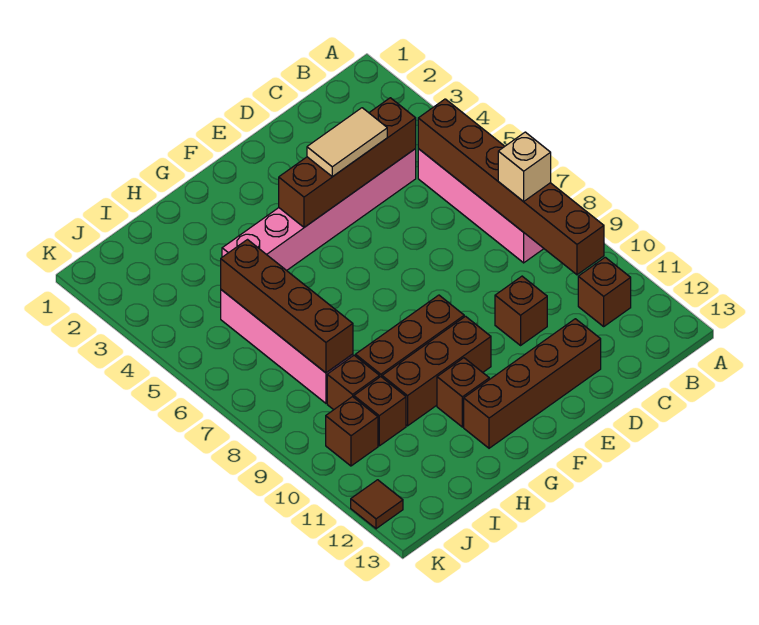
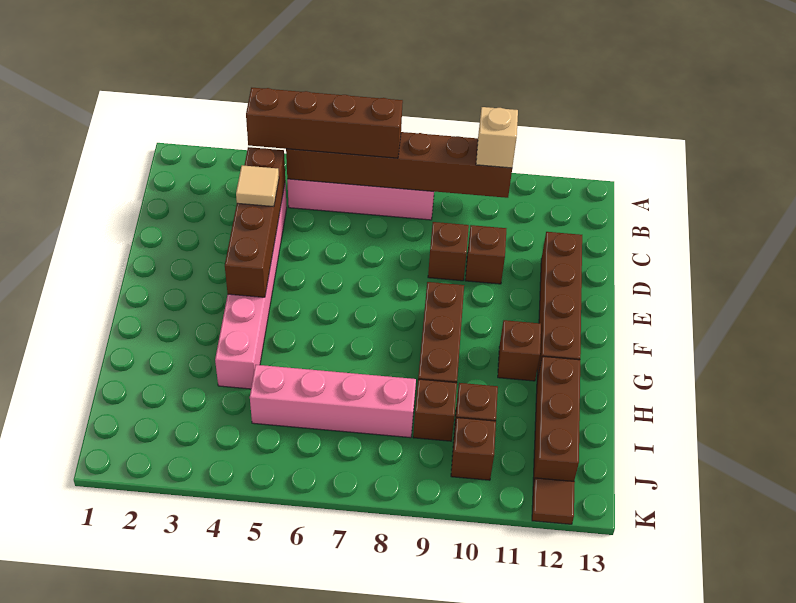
tan 1x1 brick [498,132,551,202] -> tan 1x1 brick moved to [476,107,518,168]
brown 1x1 brick [578,257,631,326] -> brown 1x1 brick moved to [428,222,469,281]
tan 1x2 tile [307,108,387,177] -> tan 1x1 tile [236,165,279,207]
brown 1x3 brick [382,316,491,426] -> brown 1x3 brick moved to [533,356,580,484]
brown 1x4 brick [221,240,353,373] -> brown 1x4 brick moved to [246,88,403,158]

